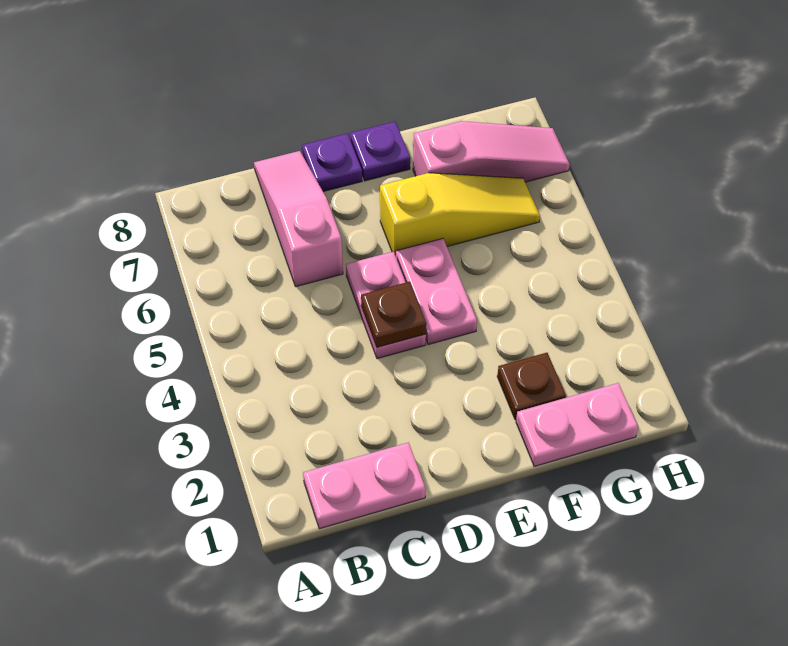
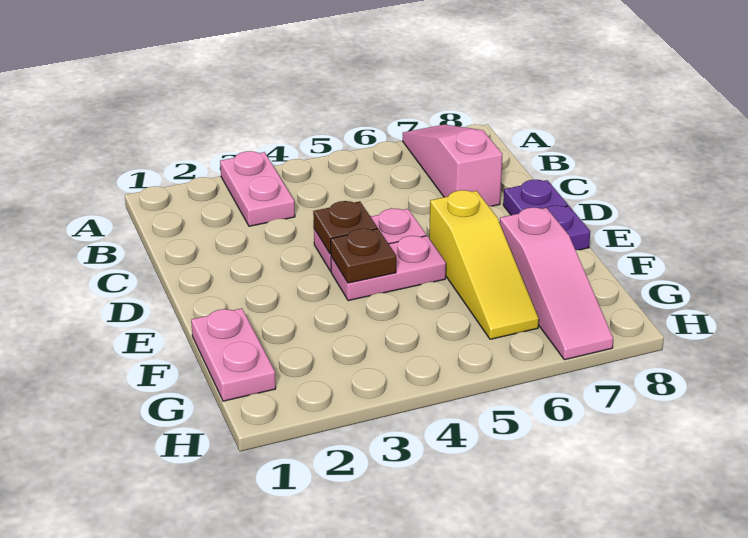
pink 1x2 plate [303,443,426,529] -> pink 1x2 plate moved to [220,151,295,226]
pink 1x3 slope [254,151,343,287] -> pink 1x3 slope turned to [403,124,502,206]
brown 1x1 plate [497,353,566,420] -> brown 1x1 plate moved to [331,229,396,283]

